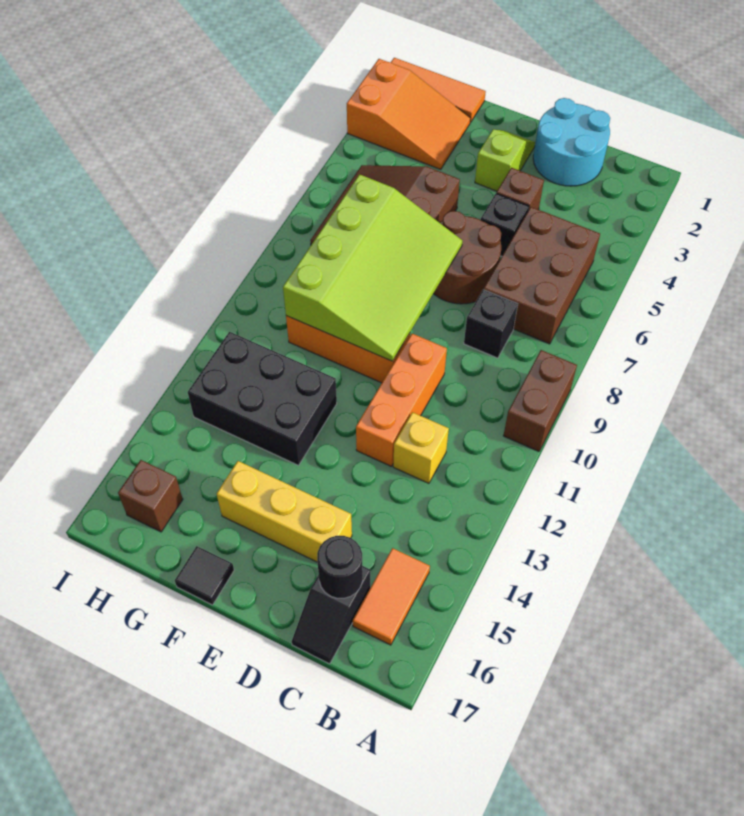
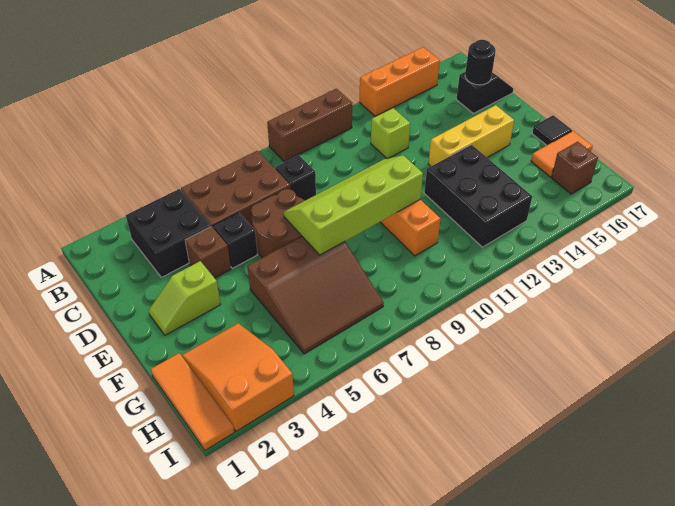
brown 1x2 brick [504,350,577,451] -> brown 1x3 brick [267,89,352,162]
none -> black 2x2 brick [126,189,211,277]
orange 1x2 tile [353,548,430,645] -> orange 1x2 tile moved to [531,131,592,177]
cyan 2x2 round brick [533,98,610,186] -> none
yellow 1x1 brick [393,412,449,483] -> lime 1x1 brick [371,108,410,159]
orange 1x3 brick [356,333,447,466] -> orange 1x3 brick moved to [359,47,440,116]
yellow 1x3 brick [217,461,352,562] -> yellow 1x3 brick turned to [428,105,514,166]
lime 3x4 slope [283,174,463,361] -> lime 2x4 slope [284,155,423,255]

